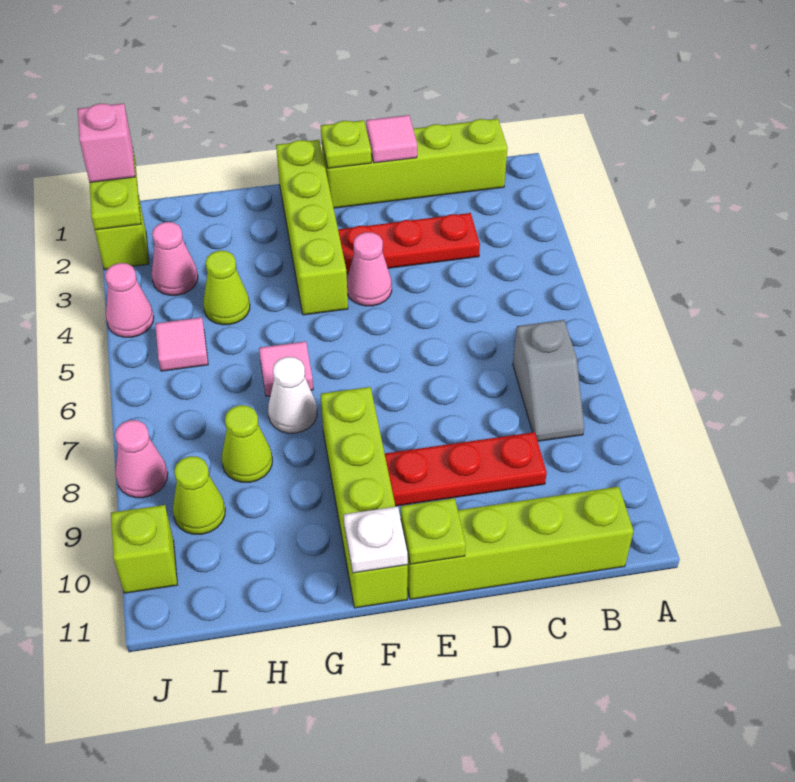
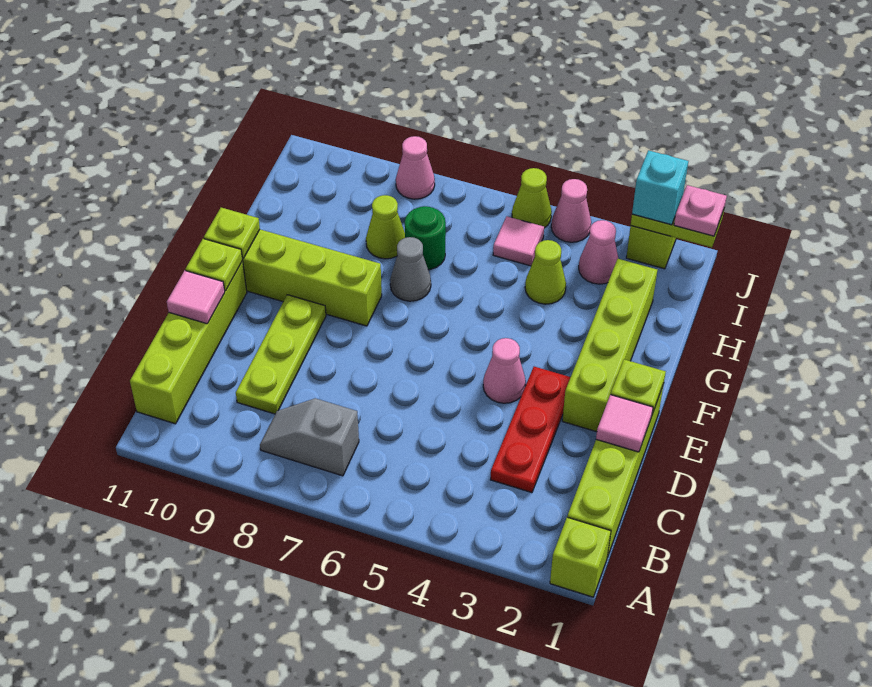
red 1x3 plate [385,432,547,506] -> lime 1x3 plate [236,295,326,414]
lime 1x4 brick [276,140,348,315] -> lime 1x4 brick turned to [562,259,657,432]
white 1x1 plate [344,506,408,573] -> lime 1x1 plate [204,208,260,259]
pink 1x1 tile [259,341,313,396] -> pink 1x1 tile moved to [167,271,225,324]
white 1x1 cone [268,357,317,433] -> grey 1x1 cone [390,237,431,301]
none -> green 1x1 round brick [405,206,446,270]
lime 1x1 cone [173,456,225,534] -> lime 1x1 cone moved to [512,168,552,228]
pink 1x1 brick [78,103,135,182] -> pink 1x1 plate [674,185,727,236]
none -> cyan 1x1 brick [632,150,688,225]
lime 1x1 brick [111,505,177,593] -> lime 1x1 brick moved to [550,517,611,597]

